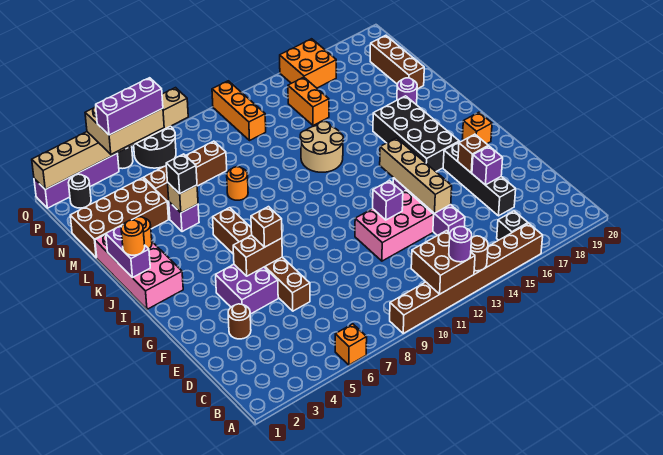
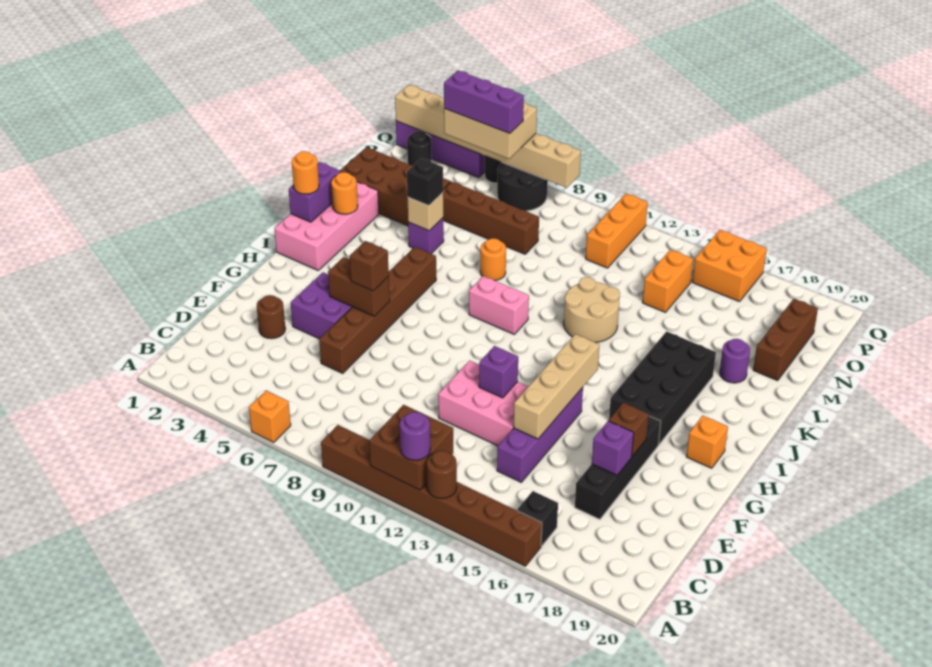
none -> pink 1x2 brick [469,276,529,334]

